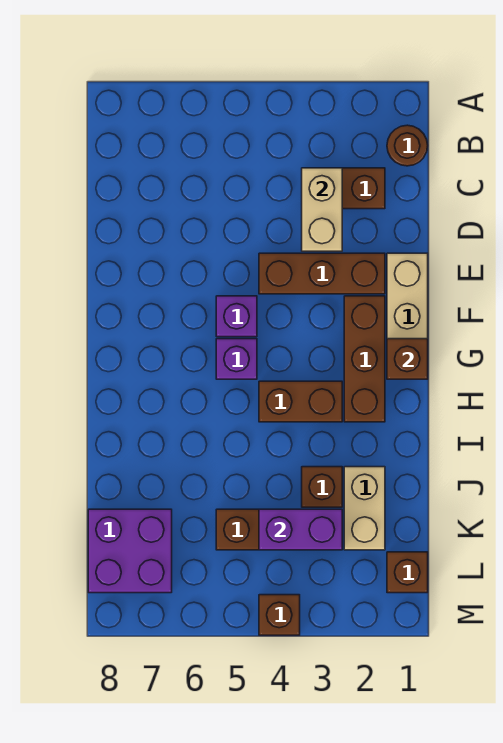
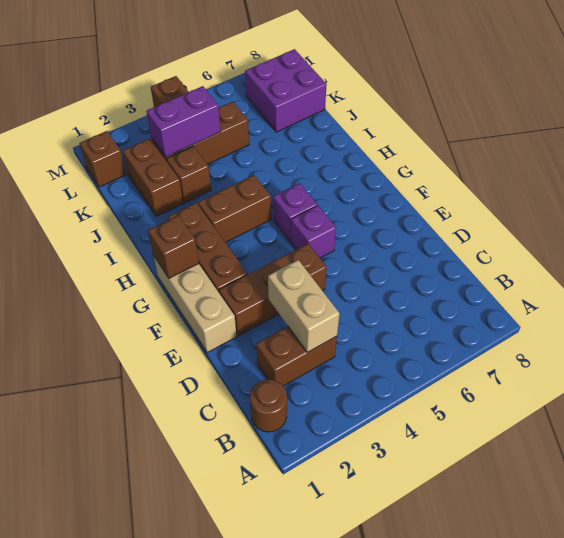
tan 1x2 brick [344,467,385,550] -> brown 1x2 brick [123,139,183,216]

